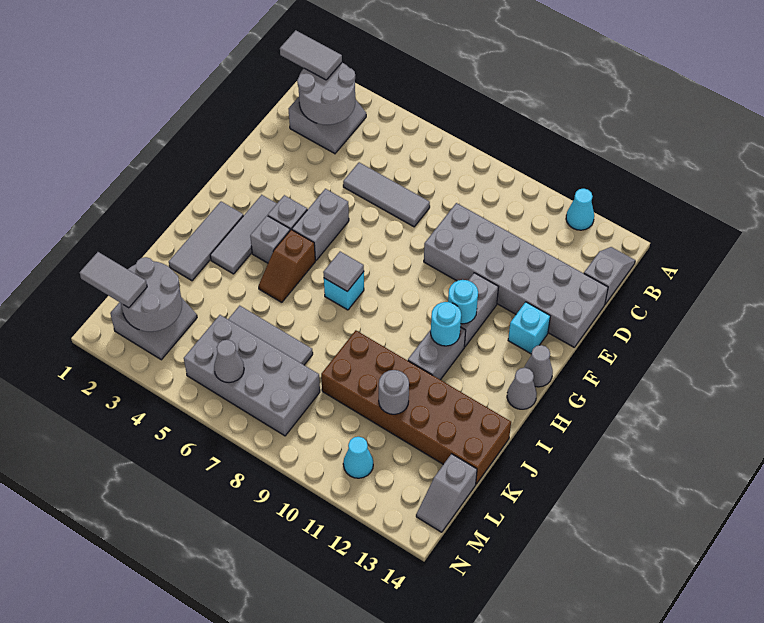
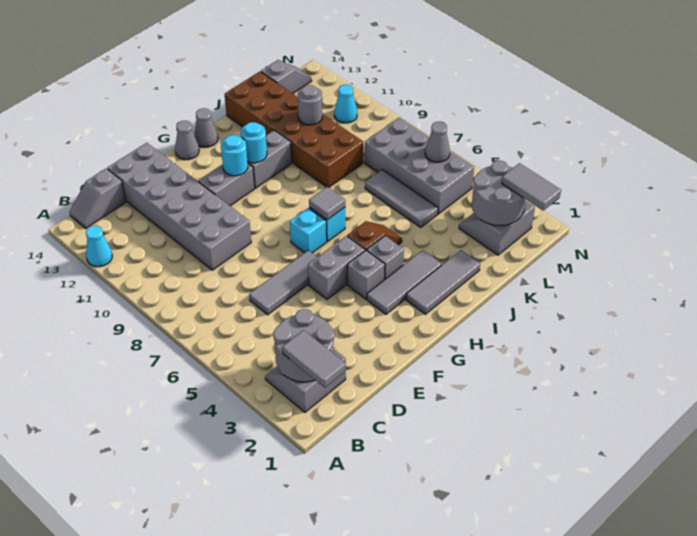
grey 1x3 tile [343,162,430,227] -> grey 1x3 tile turned to [249,251,317,315]
cyan 1x1 brick [508,302,550,354] -> cyan 1x1 brick moved to [290,208,327,253]

